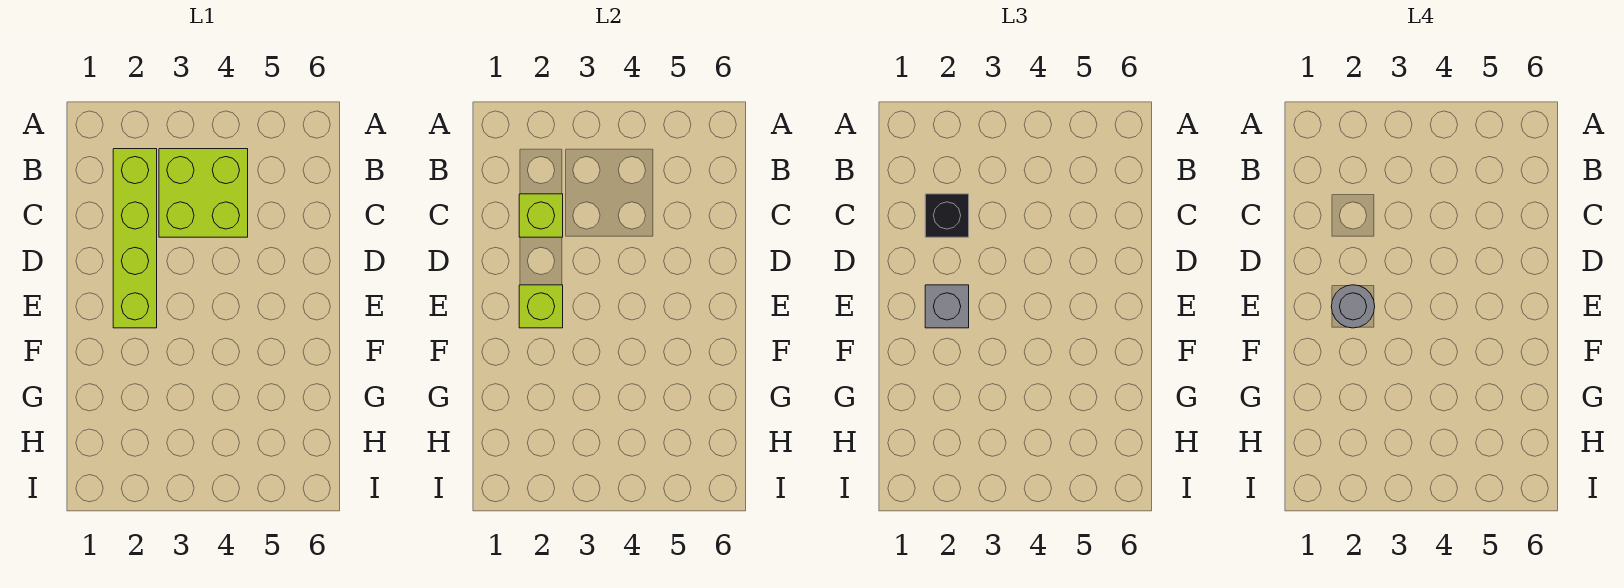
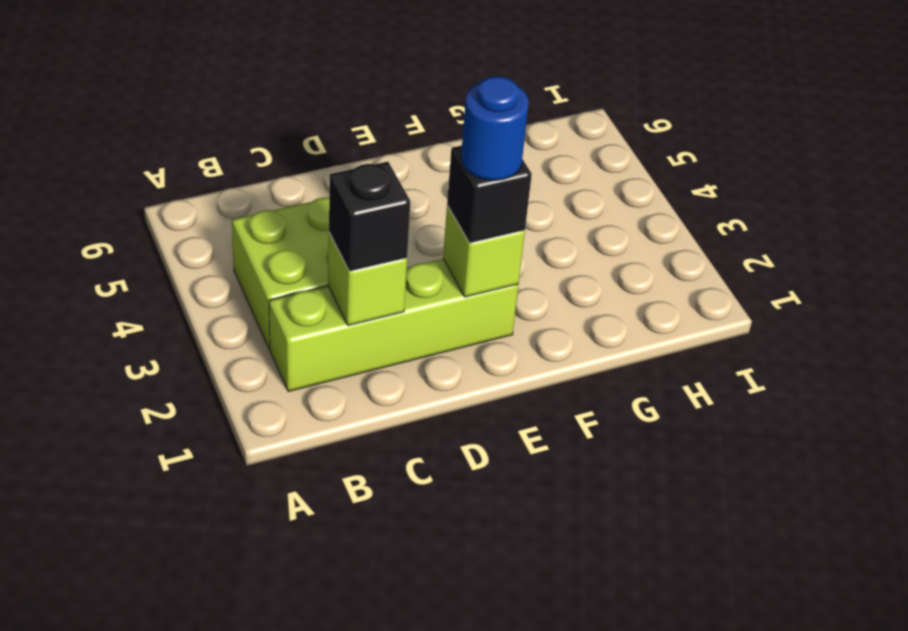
grey 1x1 brick [925,285,969,328] -> black 1x1 brick [447,146,532,243]
grey 1x1 round brick [1331,285,1375,328] -> blue 1x1 round brick [461,76,529,180]

